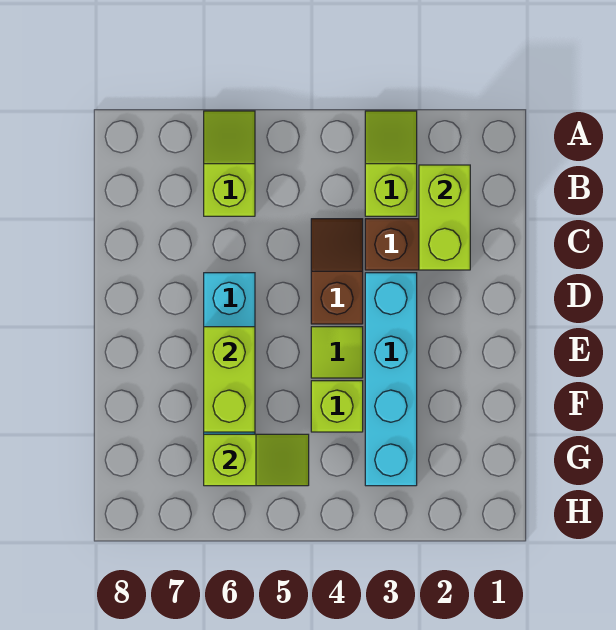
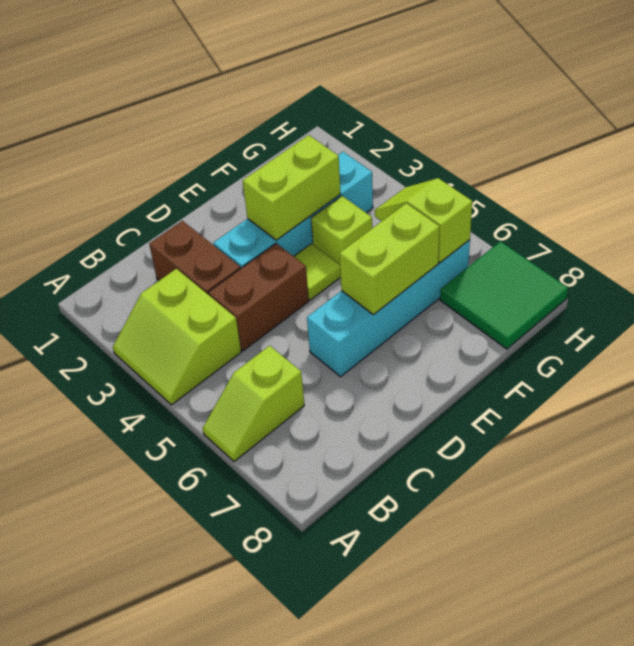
lime 1x2 slope [365,111,417,216] -> lime 2x2 slope [113,269,241,405]
lime 1x2 brick [419,165,470,270] -> lime 1x2 brick moved to [243,135,340,240]
brown 1x2 slope [311,219,363,324] -> brown 1x2 brick [208,243,309,351]
none -> green 2x2 tile [440,242,568,349]

